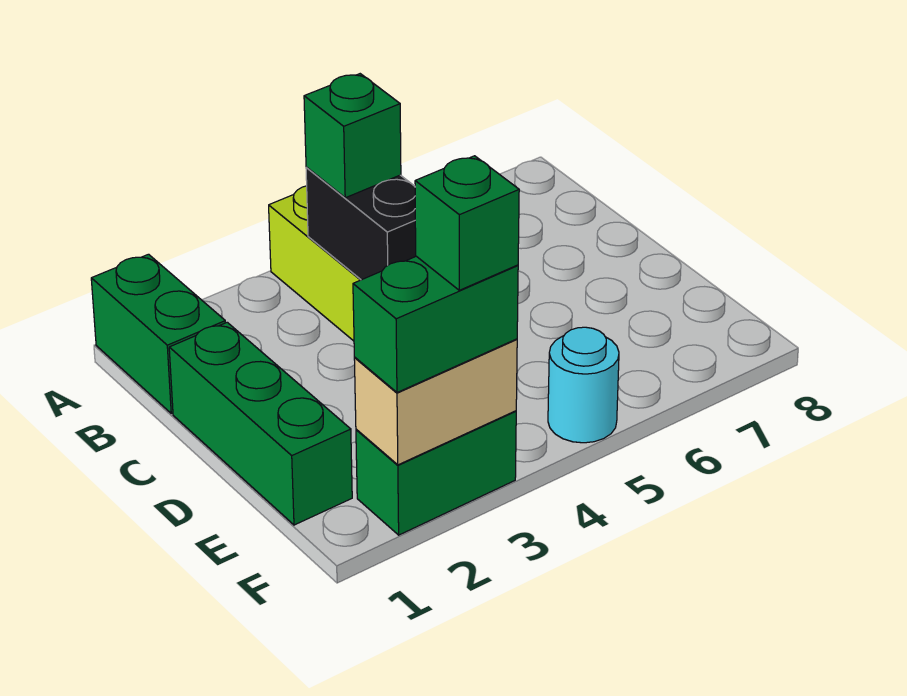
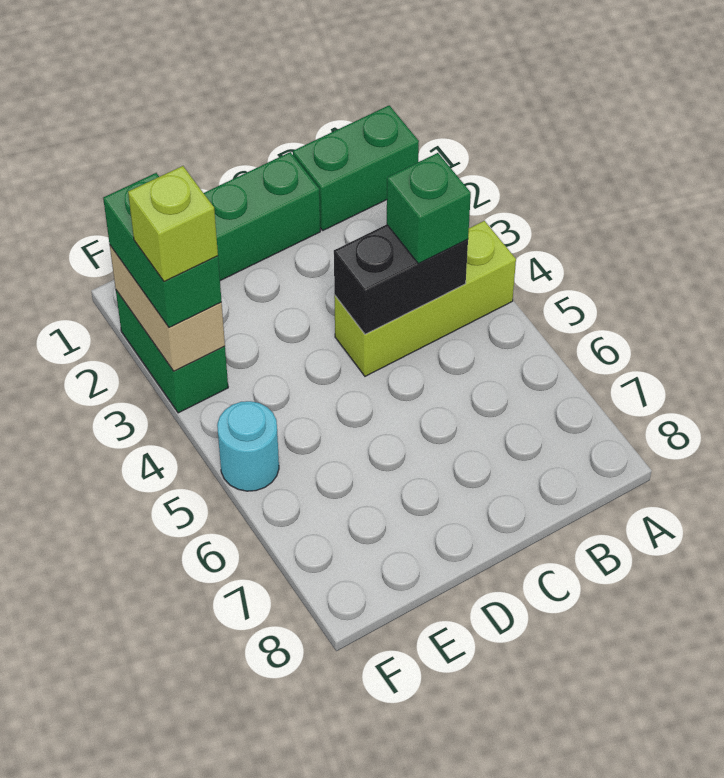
green 1x1 brick [415,156,519,290] -> lime 1x1 brick [128,166,218,281]

